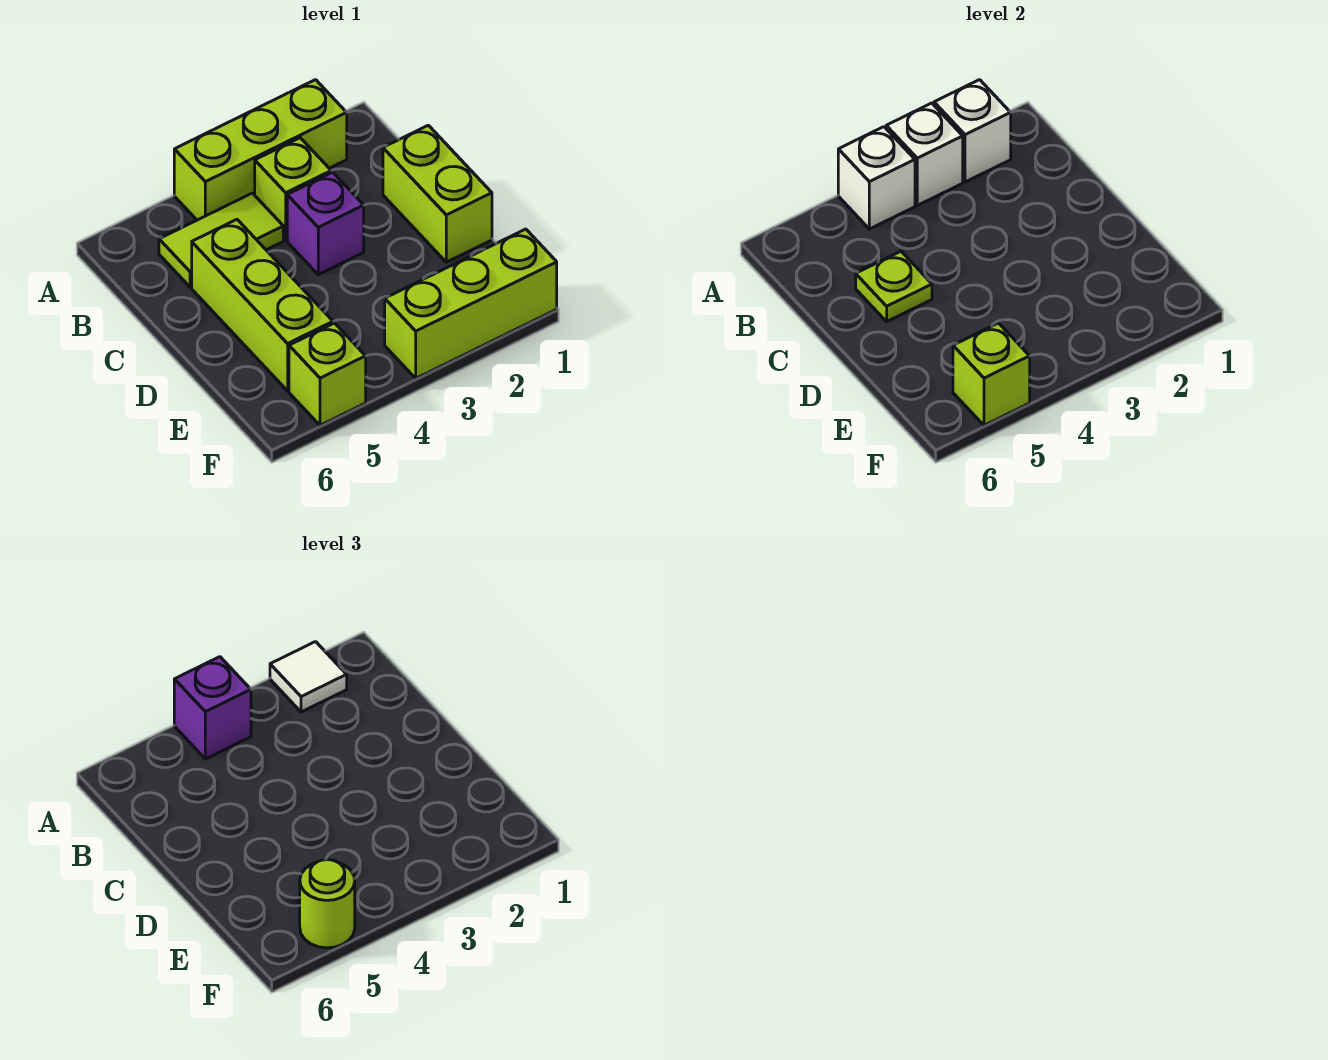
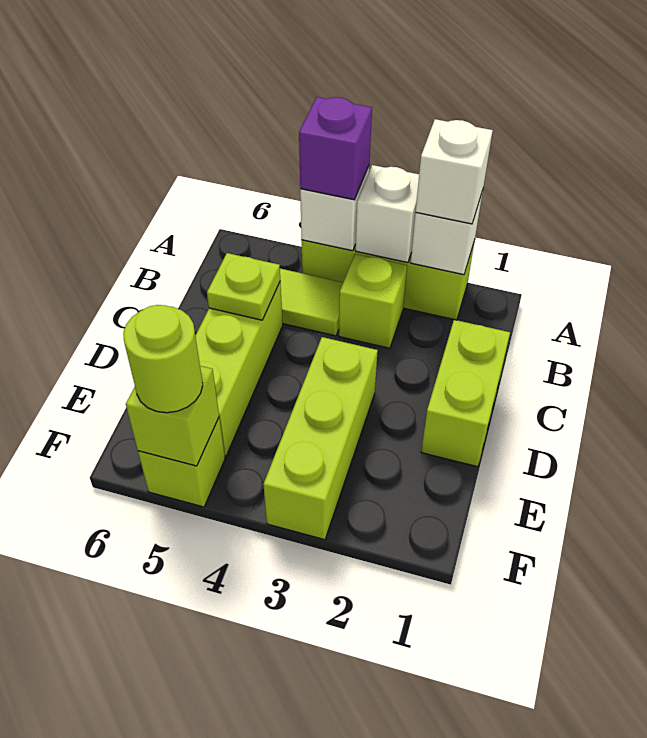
white 1x1 tile [270,642,347,712] -> white 1x1 brick [416,119,493,224]
purple 1x1 brick [287,172,364,275] -> none
lime 1x3 brick [385,229,557,378] -> lime 1x3 brick turned to [263,337,378,540]

